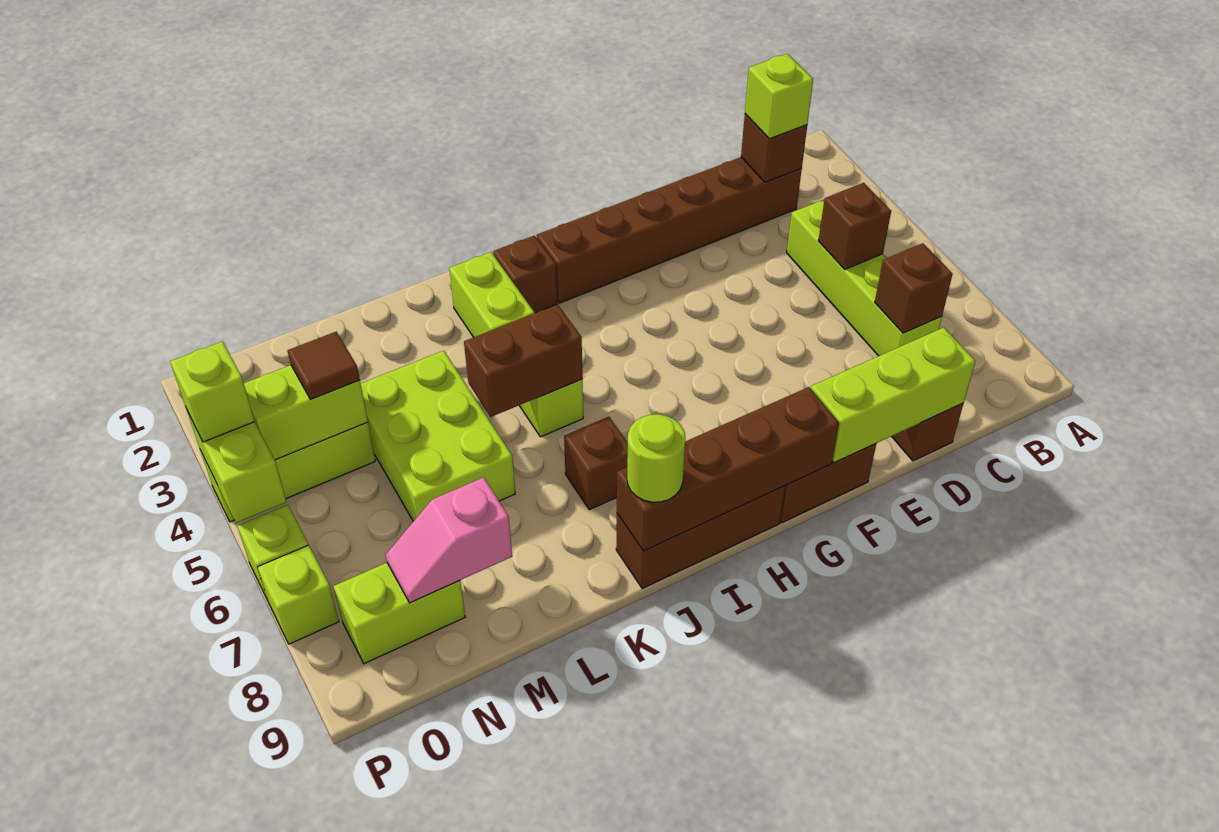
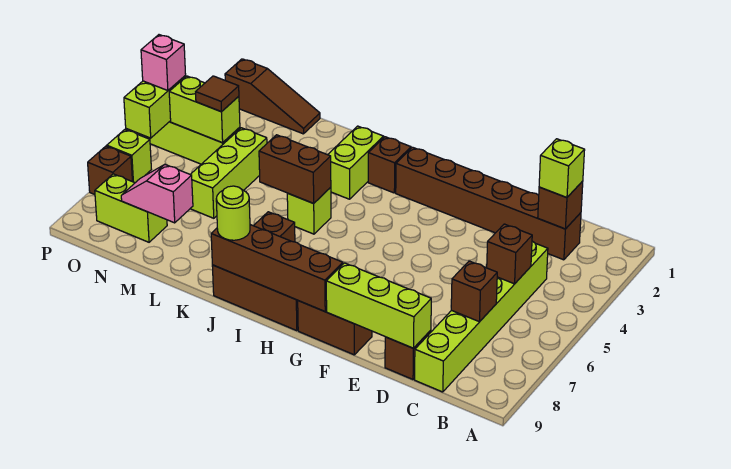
lime 1x4 brick [787,200,942,356] -> lime 1x6 brick [415,241,548,392]
lime 2x3 brick [361,351,515,521] -> lime 1x3 brick [190,128,267,218]
none -> brown 1x3 slope [225,59,320,134]
lime 1x1 brick [170,341,255,442] -> pink 1x1 brick [141,35,186,91]
lime 1x1 brick [257,545,339,644] -> brown 1x1 brick [88,146,132,195]

